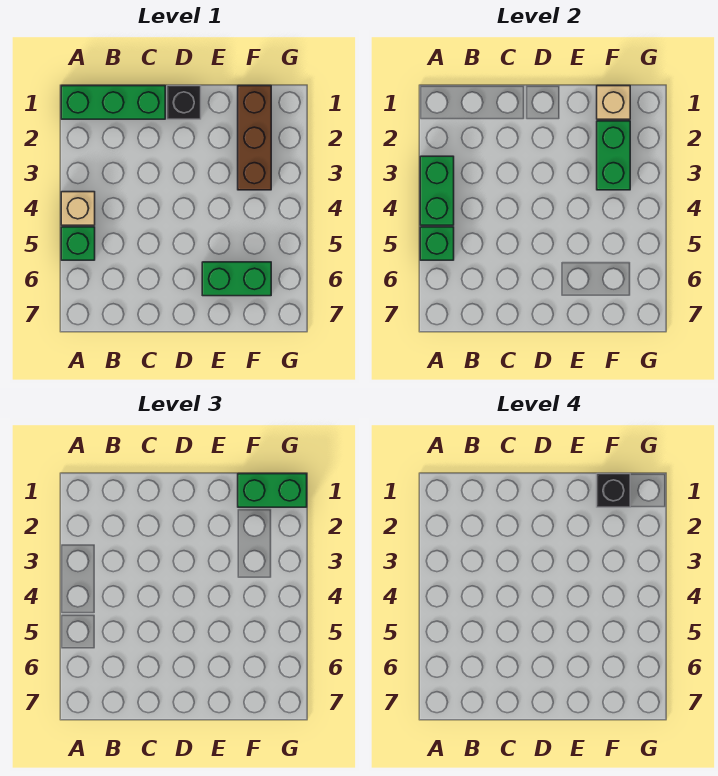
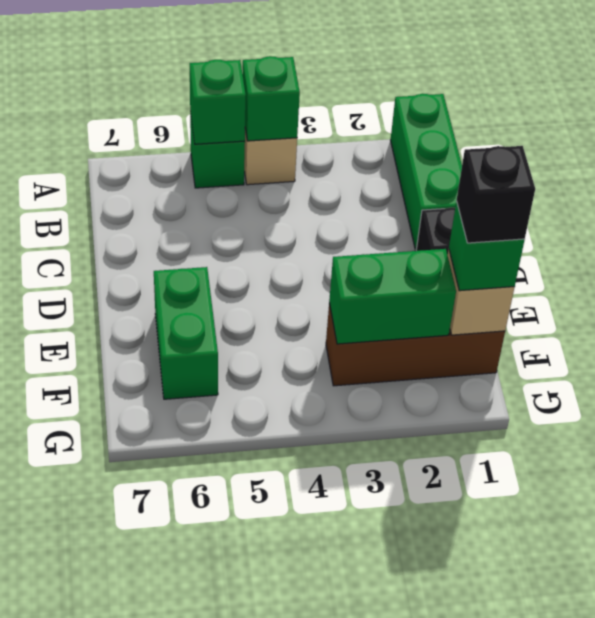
green 1x2 brick [420,156,454,225] -> green 1x1 brick [243,56,300,141]
green 1x2 brick [238,474,307,507] -> green 1x1 brick [449,201,525,291]

